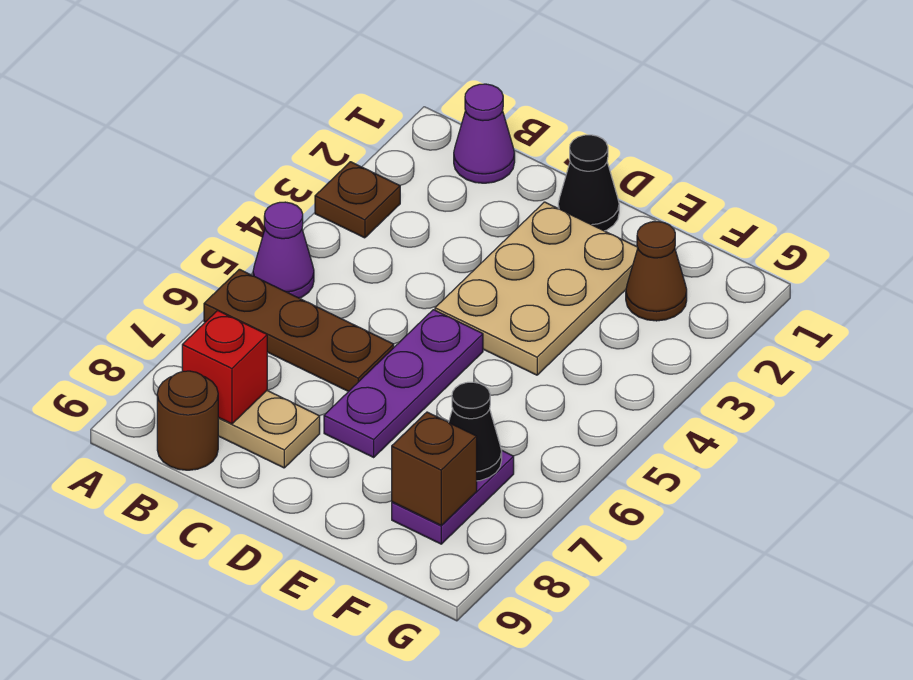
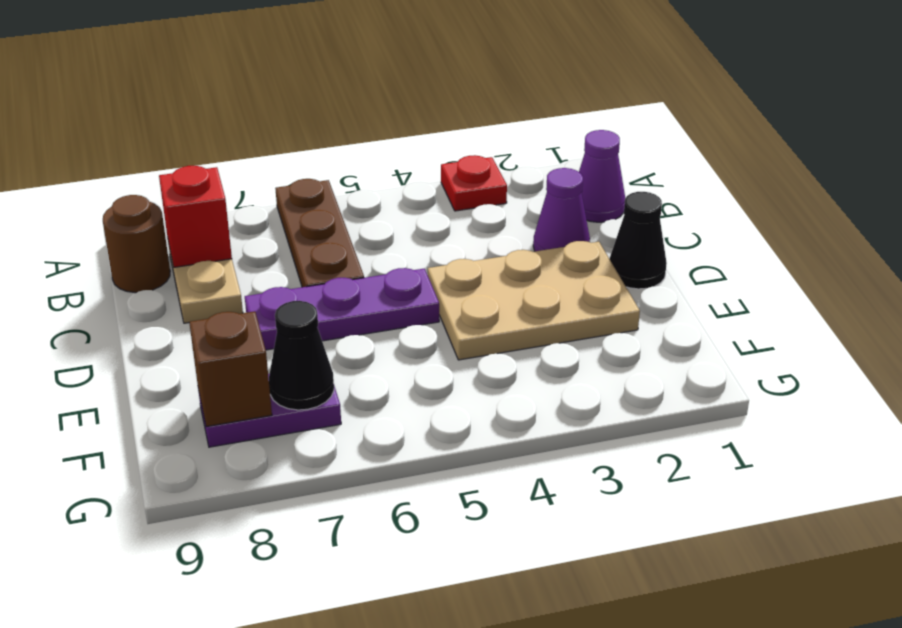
brown 1x1 plate [315,162,400,238] -> red 1x1 plate [441,155,507,211]
purple 1x1 cone [253,202,314,298] -> purple 1x1 cone moved to [533,168,590,251]
brown 1x1 cone [626,222,687,321] -> none

